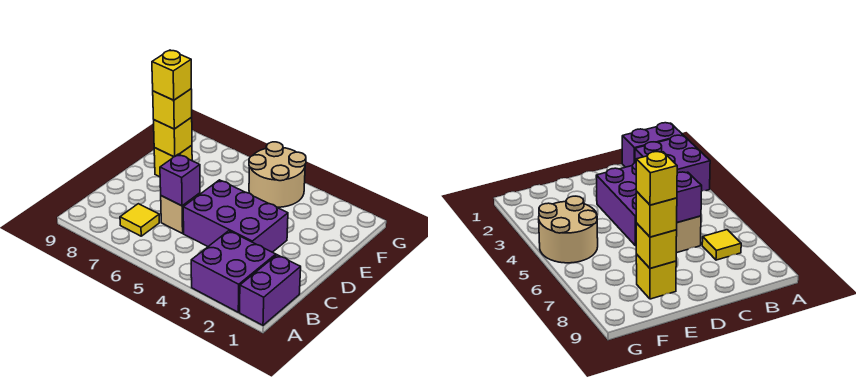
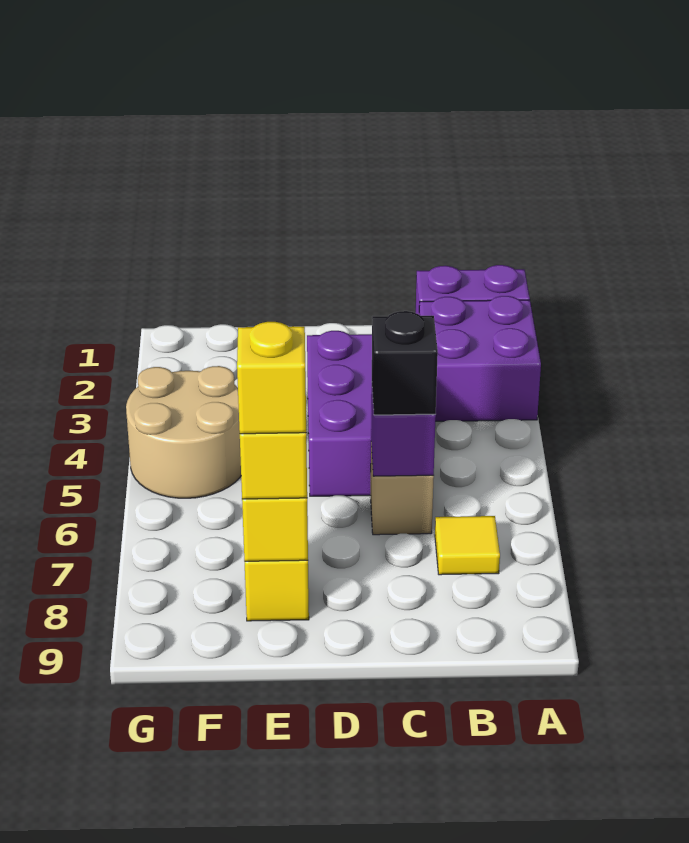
none -> black 1x1 brick [372,311,438,415]

